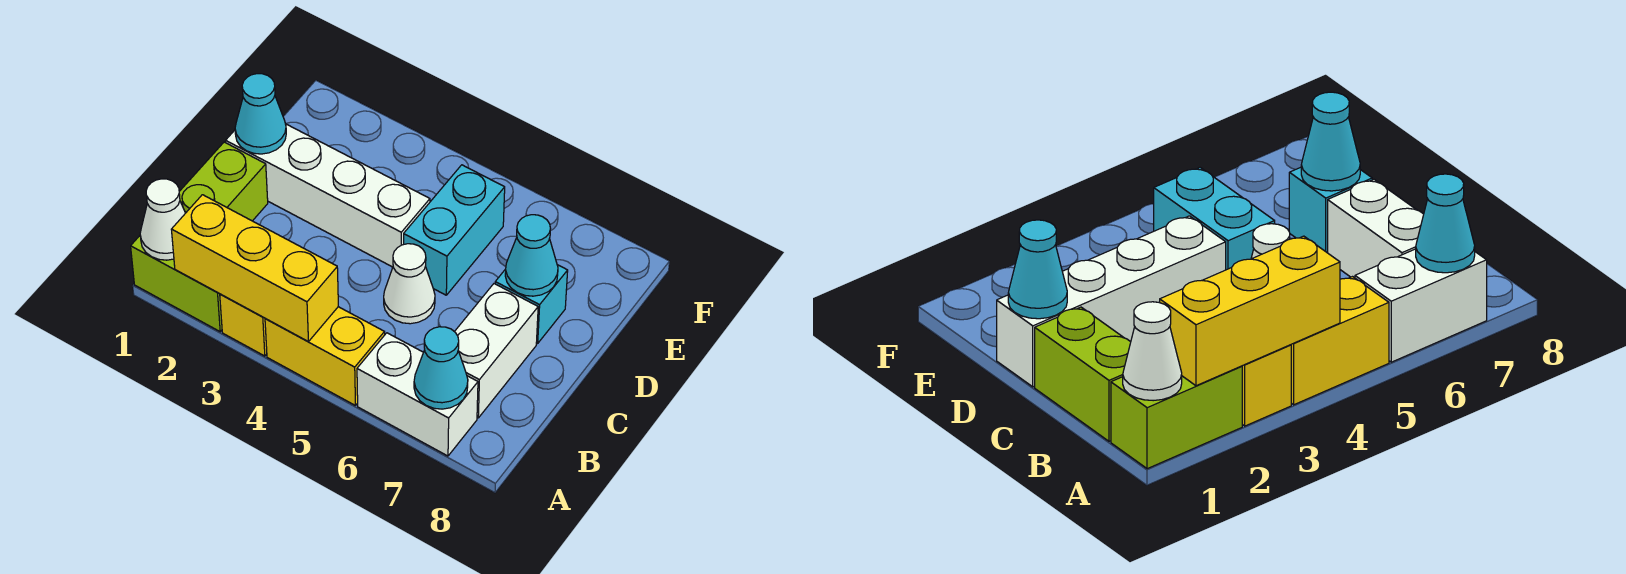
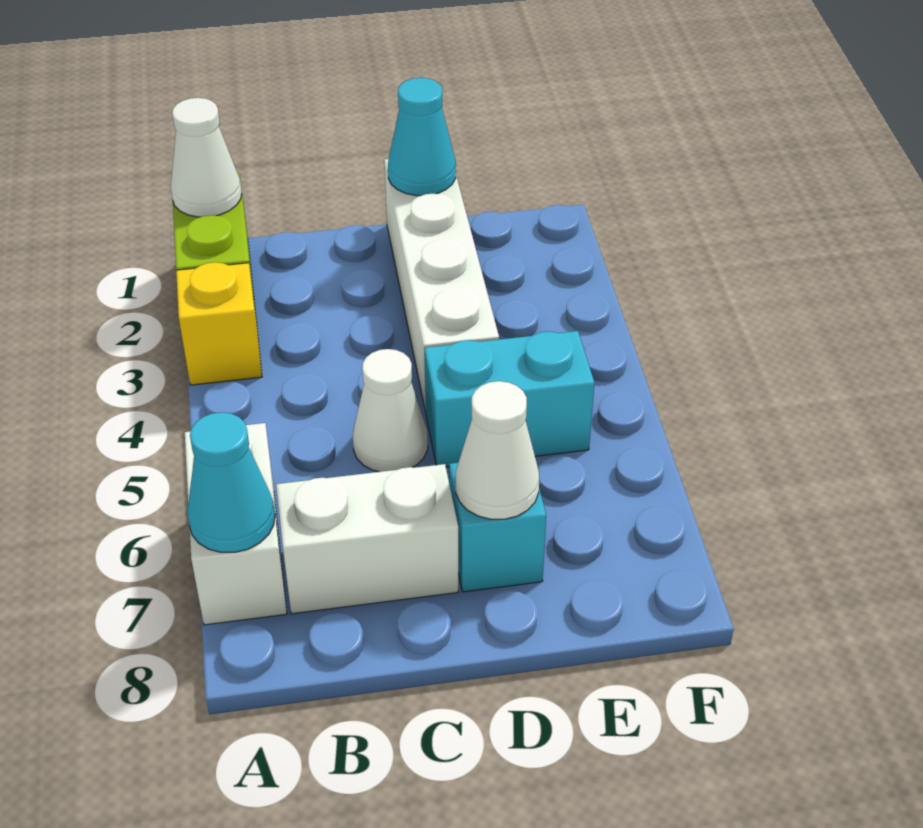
yellow 1x3 brick [171,195,338,342] -> none
yellow 1x2 brick [265,307,385,406] -> none
lime 1x2 brick [179,142,268,221] -> none
cyan 1x1 cone [505,215,558,296] -> white 1x1 cone [456,381,539,519]

